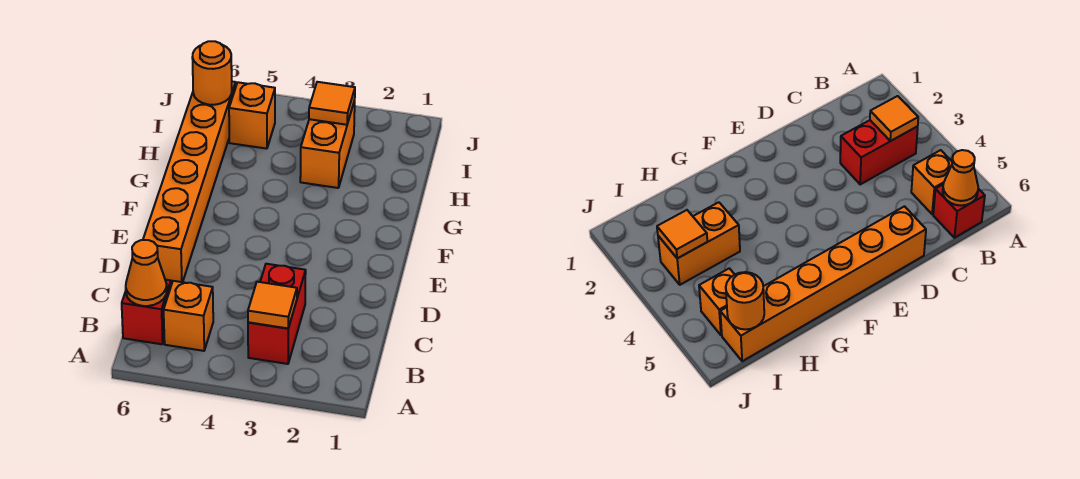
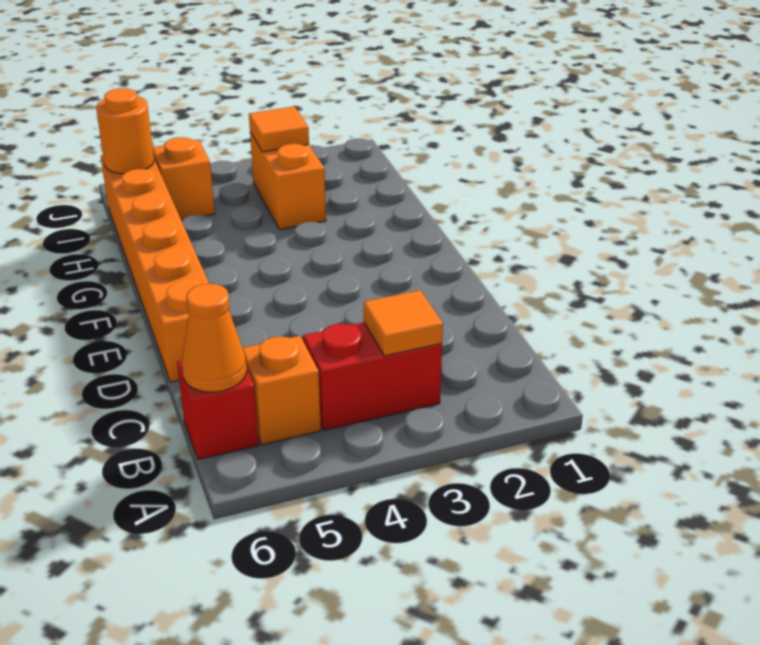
red 1x2 brick [248,264,306,364] -> red 1x2 brick turned to [303,322,442,430]

